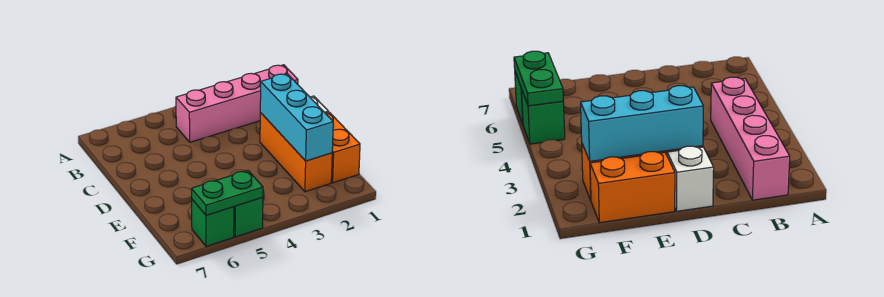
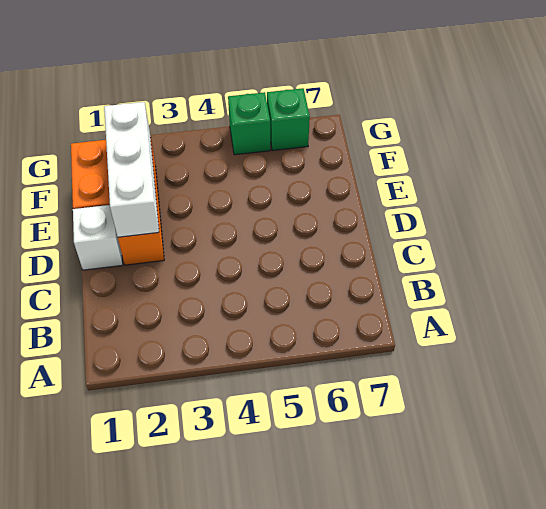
pink 1x4 brick [176,65,298,142] -> none
cyan 1x3 brick [260,74,333,161] -> white 1x3 brick [104,102,159,237]
green 1x2 plate [192,171,263,215] -> none

